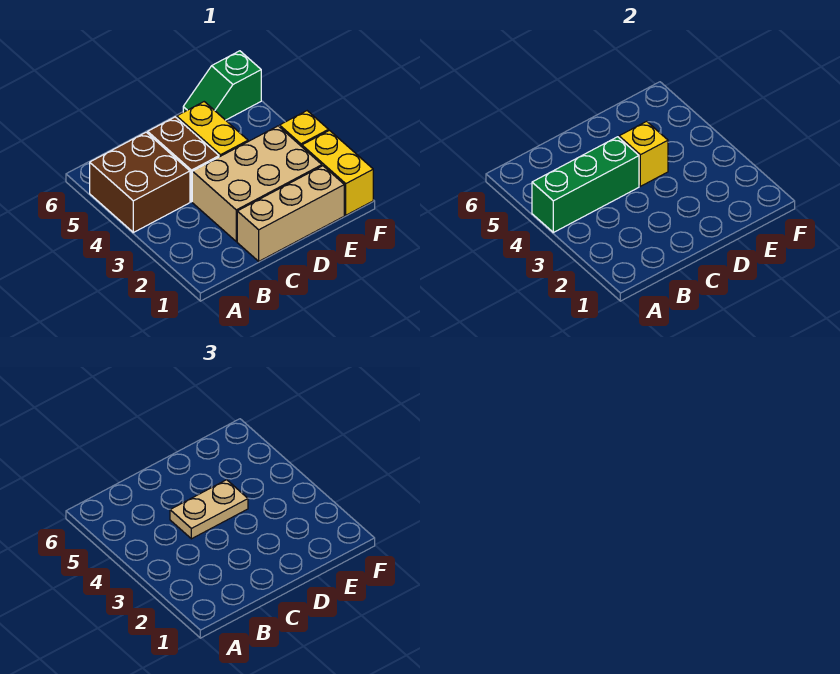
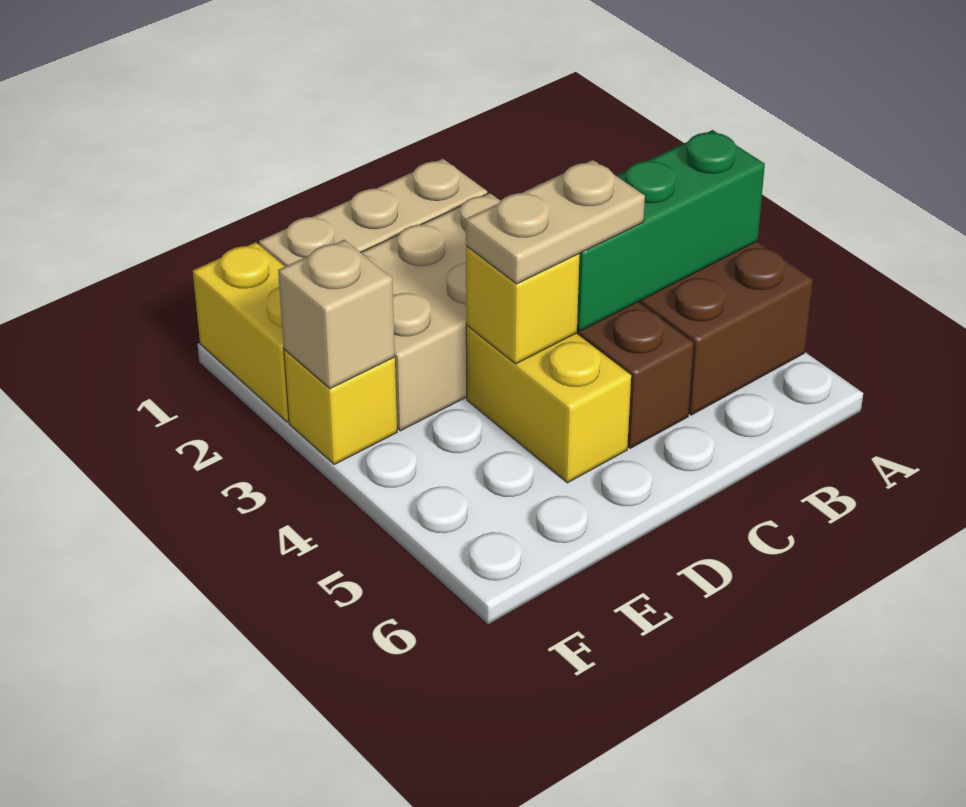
green 1x2 slope [183,51,261,120] -> none
none -> tan 1x1 brick [278,240,395,389]

